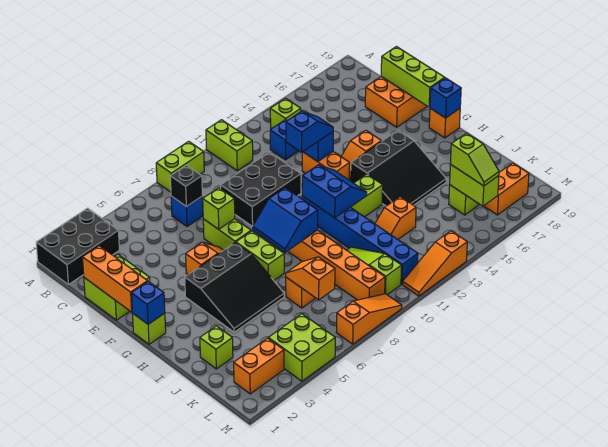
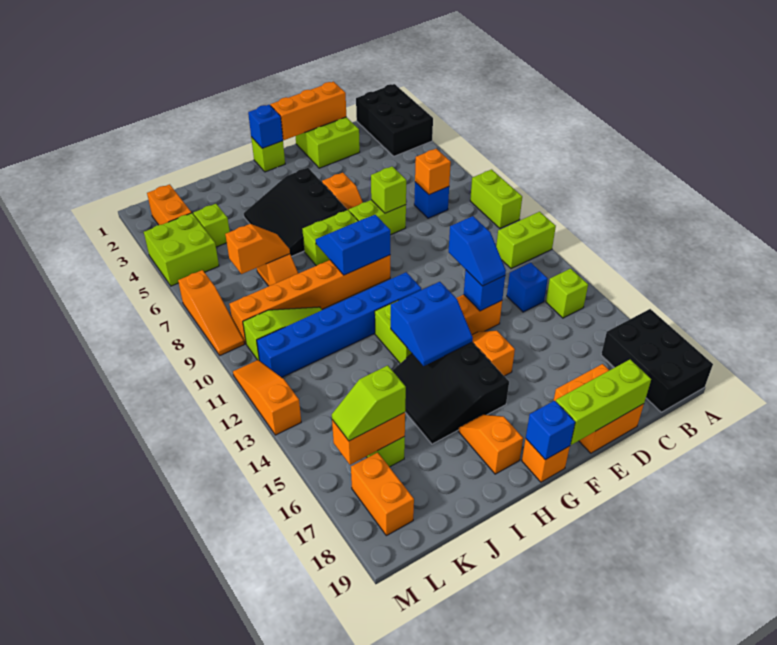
black 1x1 brick [170,165,202,207] -> orange 1x1 brick [415,149,451,195]
black 2x3 brick [221,152,301,227] -> black 2x3 brick moved to [601,309,713,412]
blue 2x2 slope [302,165,367,218] -> blue 2x2 slope moved to [391,282,473,366]
lime 1x1 brick [200,326,233,369] -> lime 1x1 brick moved to [193,204,230,247]
orange 1x2 slope [375,197,416,239] -> orange 1x2 slope moved to [458,415,523,474]
lime 1x2 brick [450,164,499,206] -> orange 1x2 brick [332,412,405,465]

